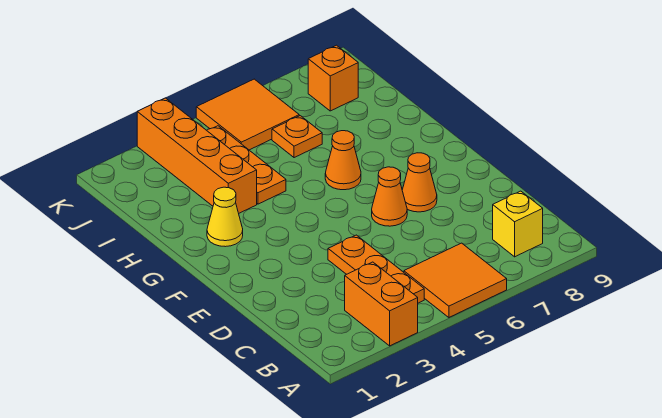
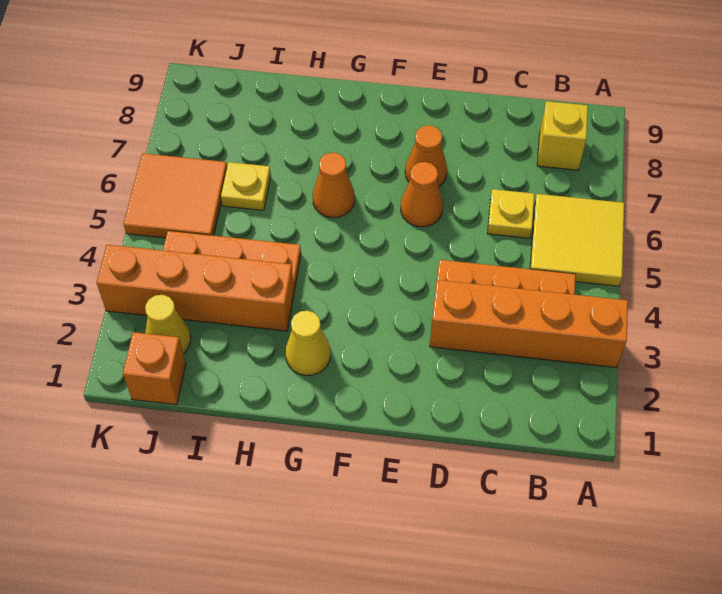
orange 1x2 brick [345,262,418,346] -> orange 1x4 brick [430,280,628,368]
orange 2x2 tile [404,243,507,317] -> yellow 2x2 tile [530,194,624,286]
none -> yellow 1x1 plate [487,189,534,238]
orange 1x1 plate [272,116,322,158] -> yellow 1x1 plate [221,162,271,210]
none -> yellow 1x1 cone [145,295,191,354]
orange 1x1 brick [308,45,358,111] -> orange 1x1 brick moved to [123,332,186,405]

